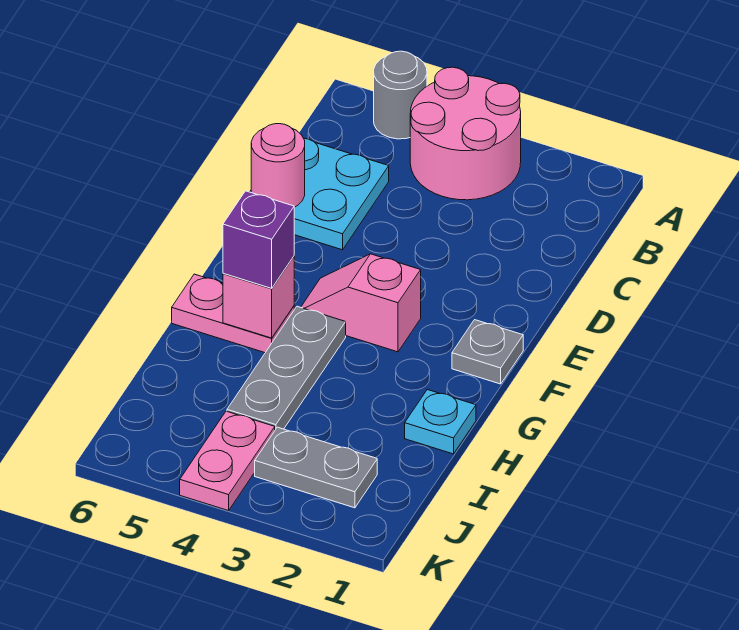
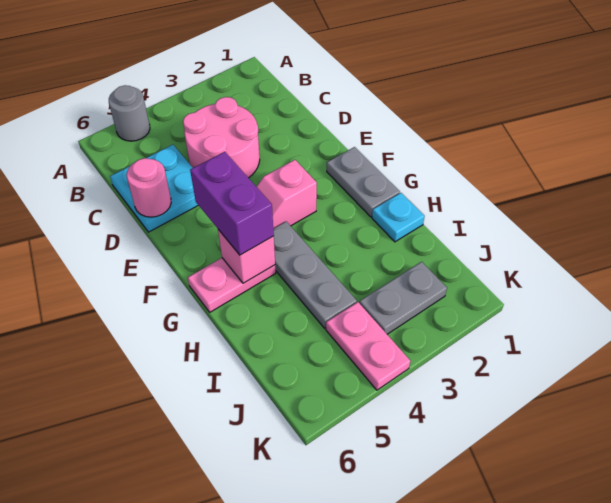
pink 2x2 round brick [410,67,521,200] -> pink 2x2 round brick moved to [183,97,260,178]
grey 1x1 plate [452,320,523,384] -> grey 1x2 plate [327,147,400,217]
purple 1x1 brick [223,191,294,288] -> purple 1x2 brick [190,152,274,255]

